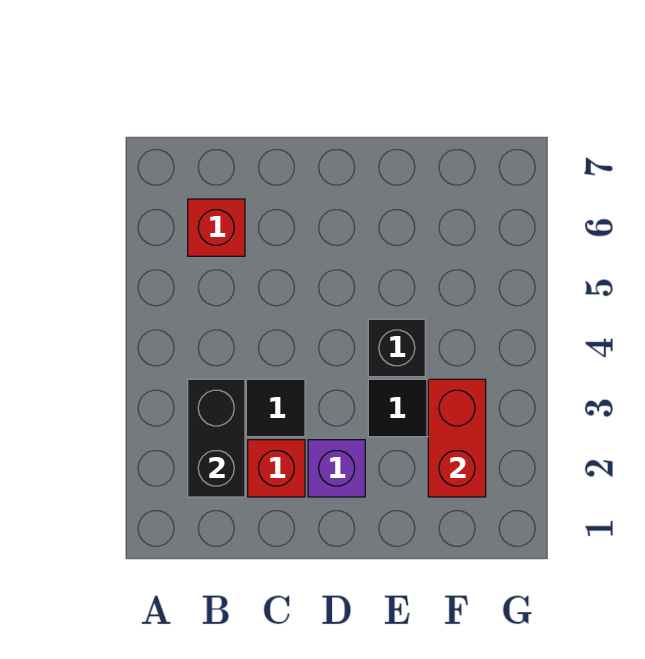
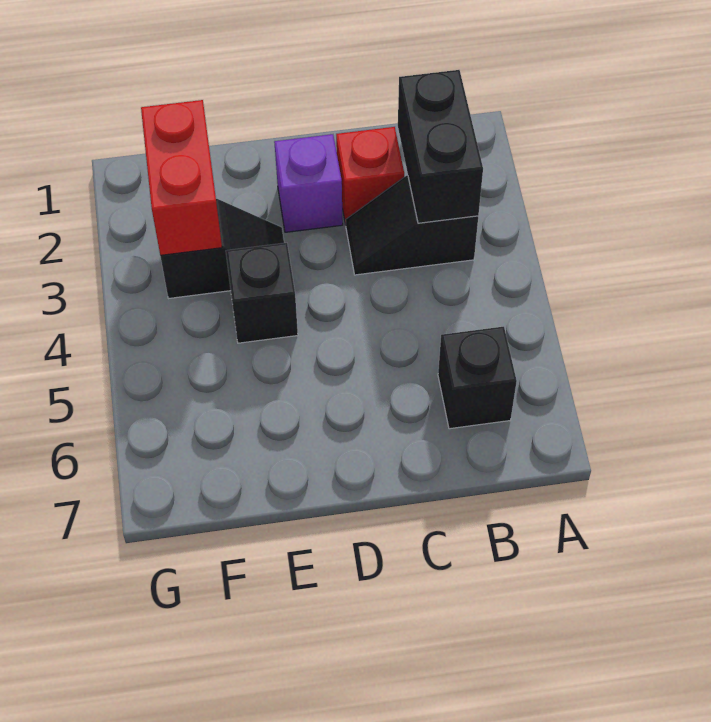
red 1x1 brick [188,199,245,256] -> black 1x1 brick [438,327,517,429]

